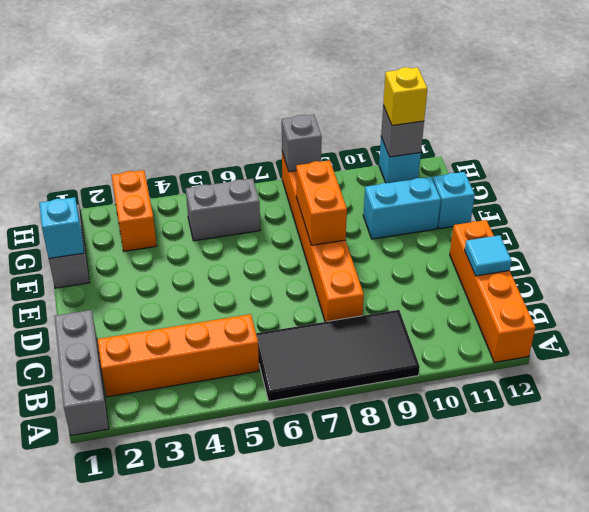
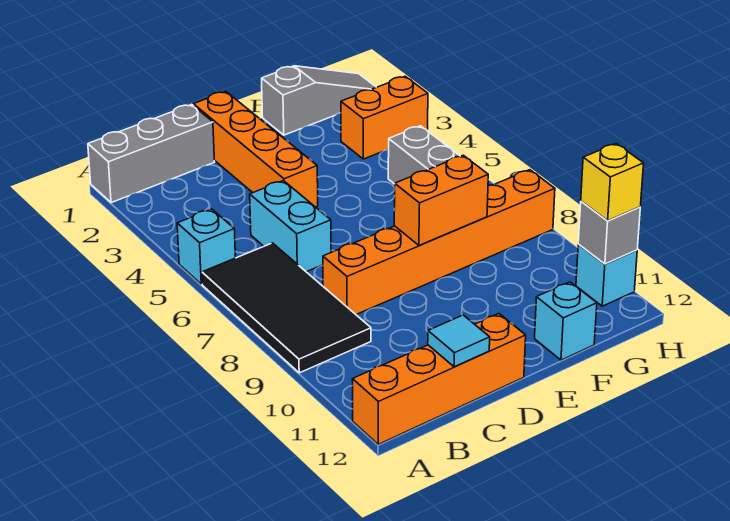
orange 1x4 brick [97,314,259,397] -> orange 1x4 brick moved to [193,92,318,207]
cyan 1x1 brick [39,197,84,258] -> cyan 1x1 brick moved to [177,209,235,284]
cyan 1x2 brick [363,177,441,239] -> cyan 1x2 brick moved to [250,181,331,272]
grey 1x1 brick [282,115,322,172] -> none

